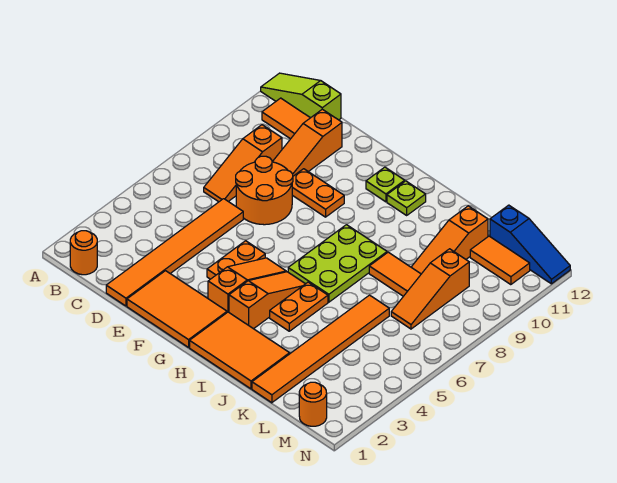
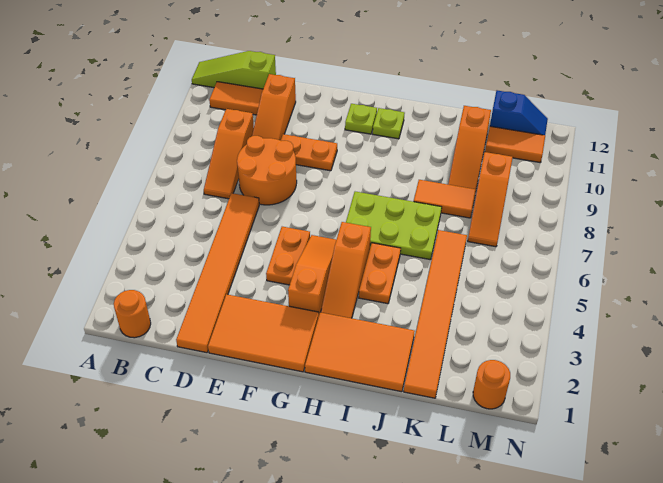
orange 1x3 slope [229,272,305,329] -> orange 1x3 slope turned to [321,222,371,318]
lime 2x3 plate [288,225,387,302] -> lime 2x3 plate turned to [346,192,442,260]
blue 1x3 slope [490,205,570,284] -> blue 1x2 slope [490,90,548,135]

